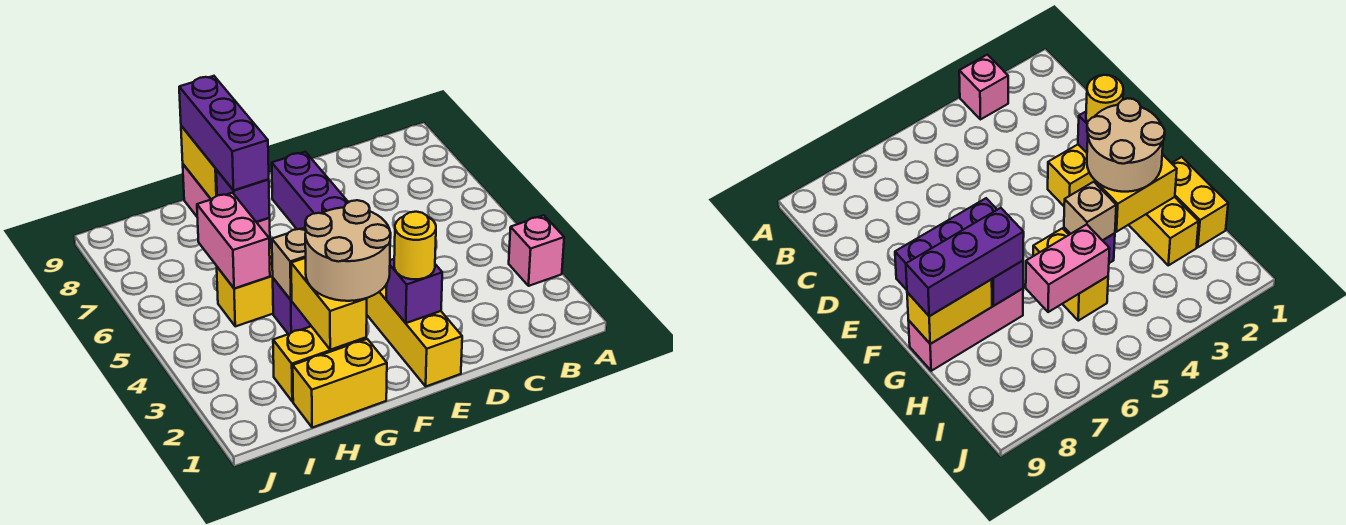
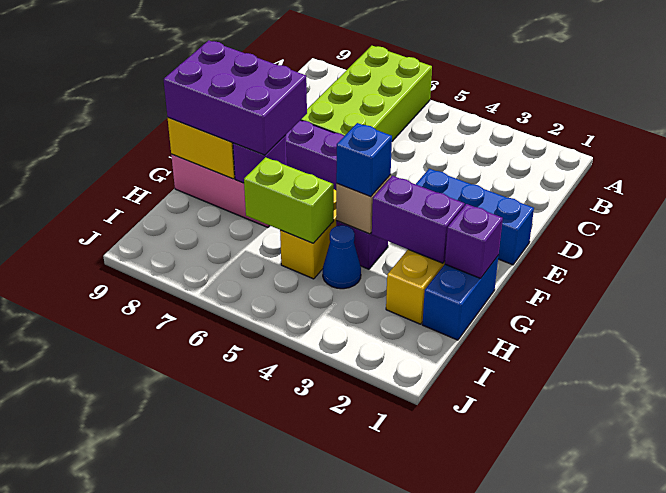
pink 1x1 brick [509,215,564,286] -> none
none -> lime 2x4 brick [301,46,432,141]
yellow 1x3 brick [366,284,462,386] -> blue 1x3 brick [416,169,534,265]
purple 1x1 brick [386,259,442,323] -> purple 1x1 brick moved to [445,204,503,278]
yellow 1x1 round brick [394,212,436,279] -> none
tan 2x2 round brick [305,200,391,301] -> none
yellow 1x2 brick [293,339,387,428] -> blue 1x2 brick [422,256,498,340]
yellow 1x2 brick [291,258,367,350] -> purple 1x2 brick [371,176,465,263]
none -> blue 1x1 brick [336,123,392,197]
purple 1x3 brick [179,76,269,190] -> purple 2x3 brick [164,40,307,155]
none -> blue 1x1 cone [323,225,361,289]
pink 1x2 brick [197,193,270,289] -> lime 1x2 brick [244,157,334,243]

